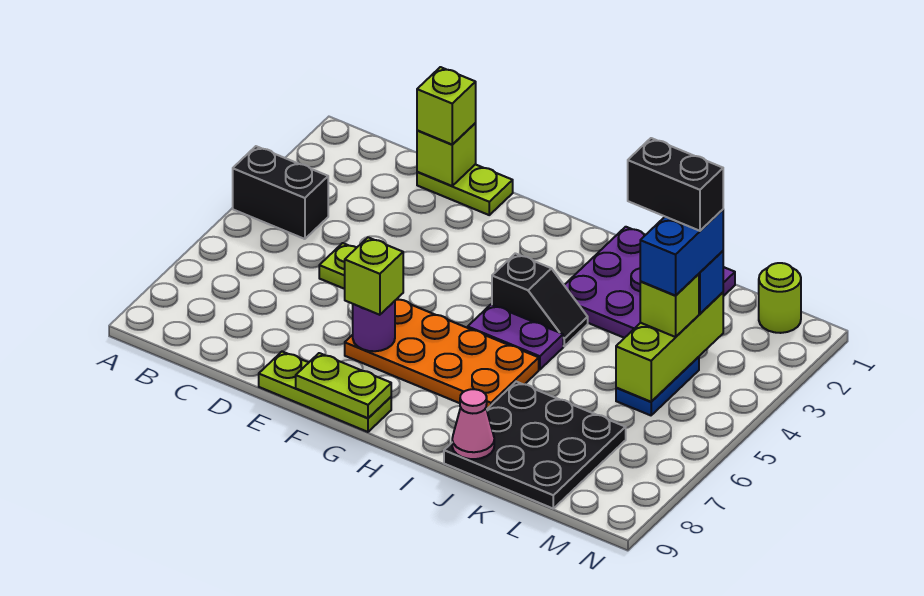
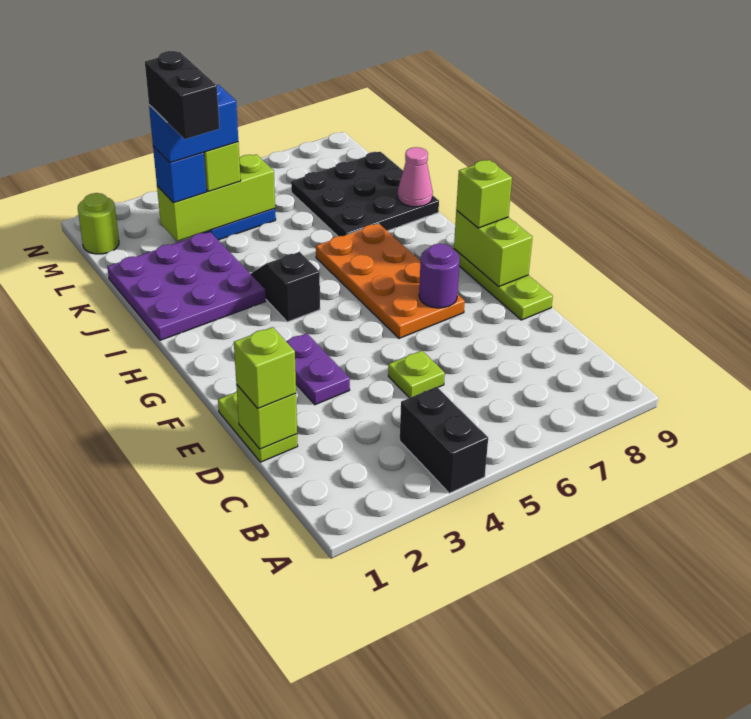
lime 1x1 brick [345,237,403,315] -> lime 1x1 brick moved to [456,160,512,228]
lime 1x2 plate [296,353,391,418] -> lime 1x2 brick [454,211,532,286]
purple 1x2 plate [468,304,563,370] -> purple 1x2 plate moved to [286,333,350,405]

